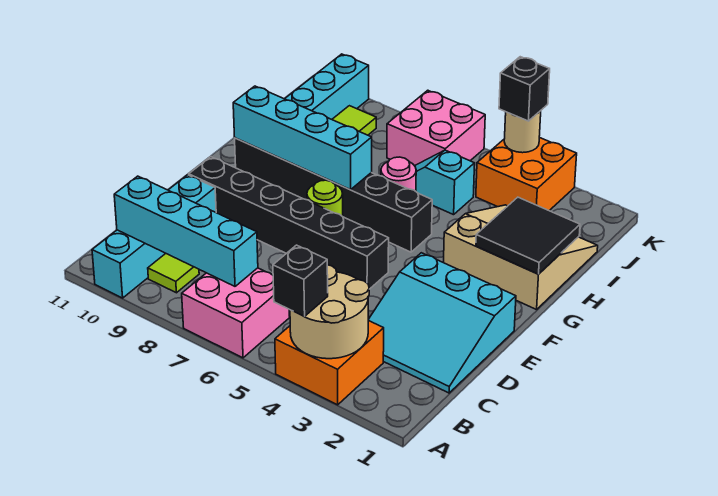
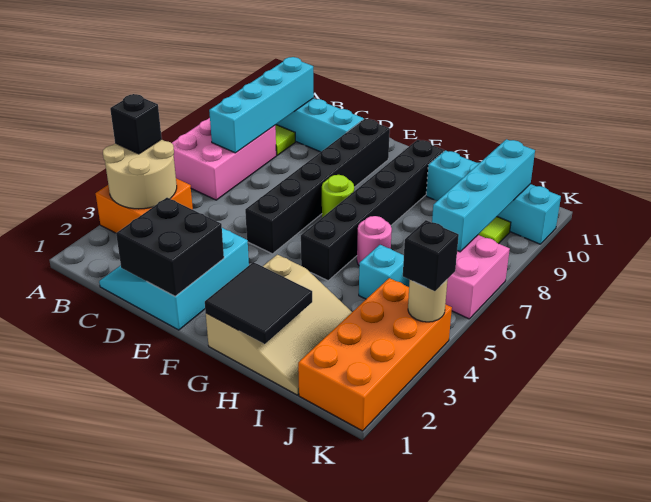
pink 2x2 brick [182,268,290,358] -> pink 2x3 brick [172,118,276,200]
none -> black 2x2 brick [116,198,224,296]
cyan 1x4 brick [233,86,372,190] -> cyan 1x4 brick moved to [432,139,535,252]
orange 2x2 brick [476,137,577,211] -> orange 2x4 brick [298,278,452,431]

